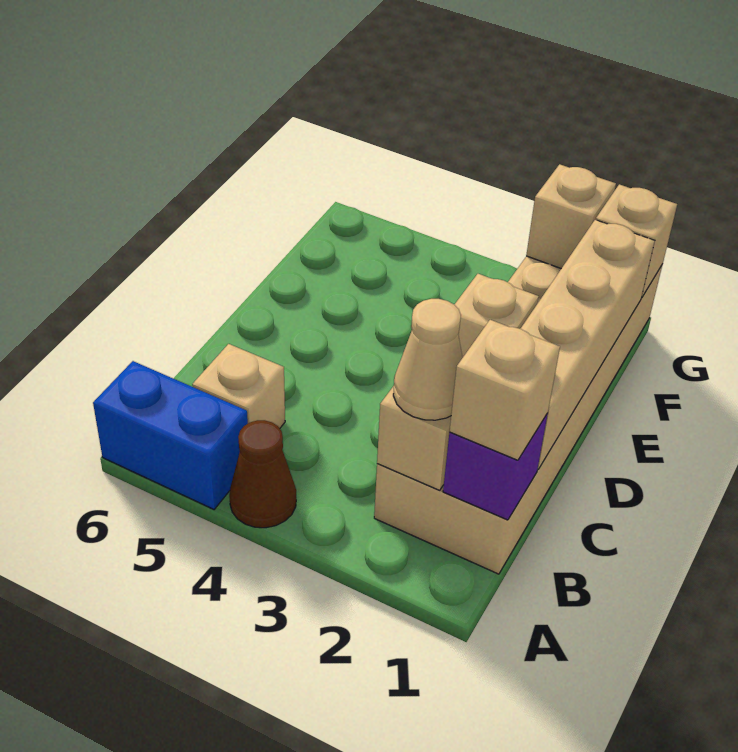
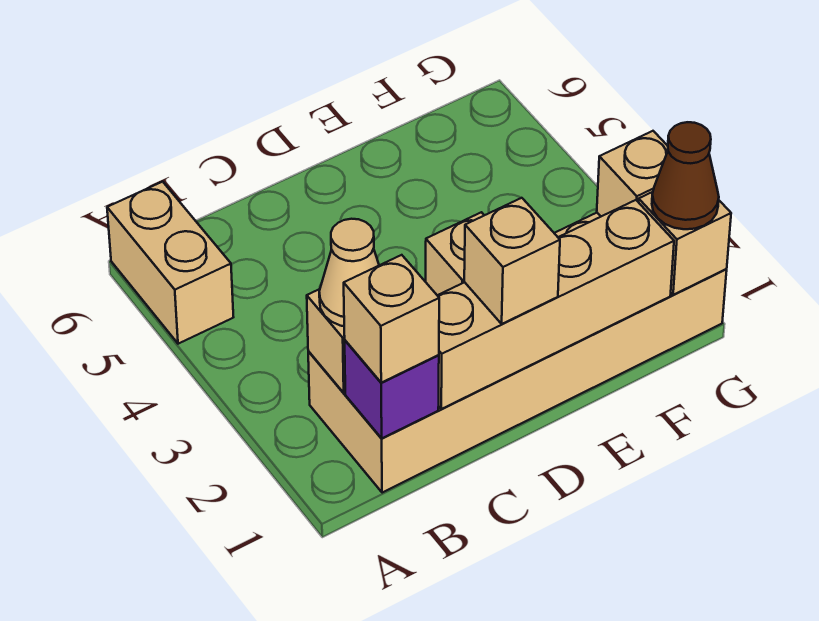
brown 1x1 cone [229,420,296,528] -> brown 1x1 cone moved to [652,122,719,229]
blue 1x2 brick [93,361,248,509] -> tan 1x2 brick [107,182,233,344]
tan 1x1 brick [192,344,285,428] -> tan 1x1 brick moved to [464,198,560,324]

